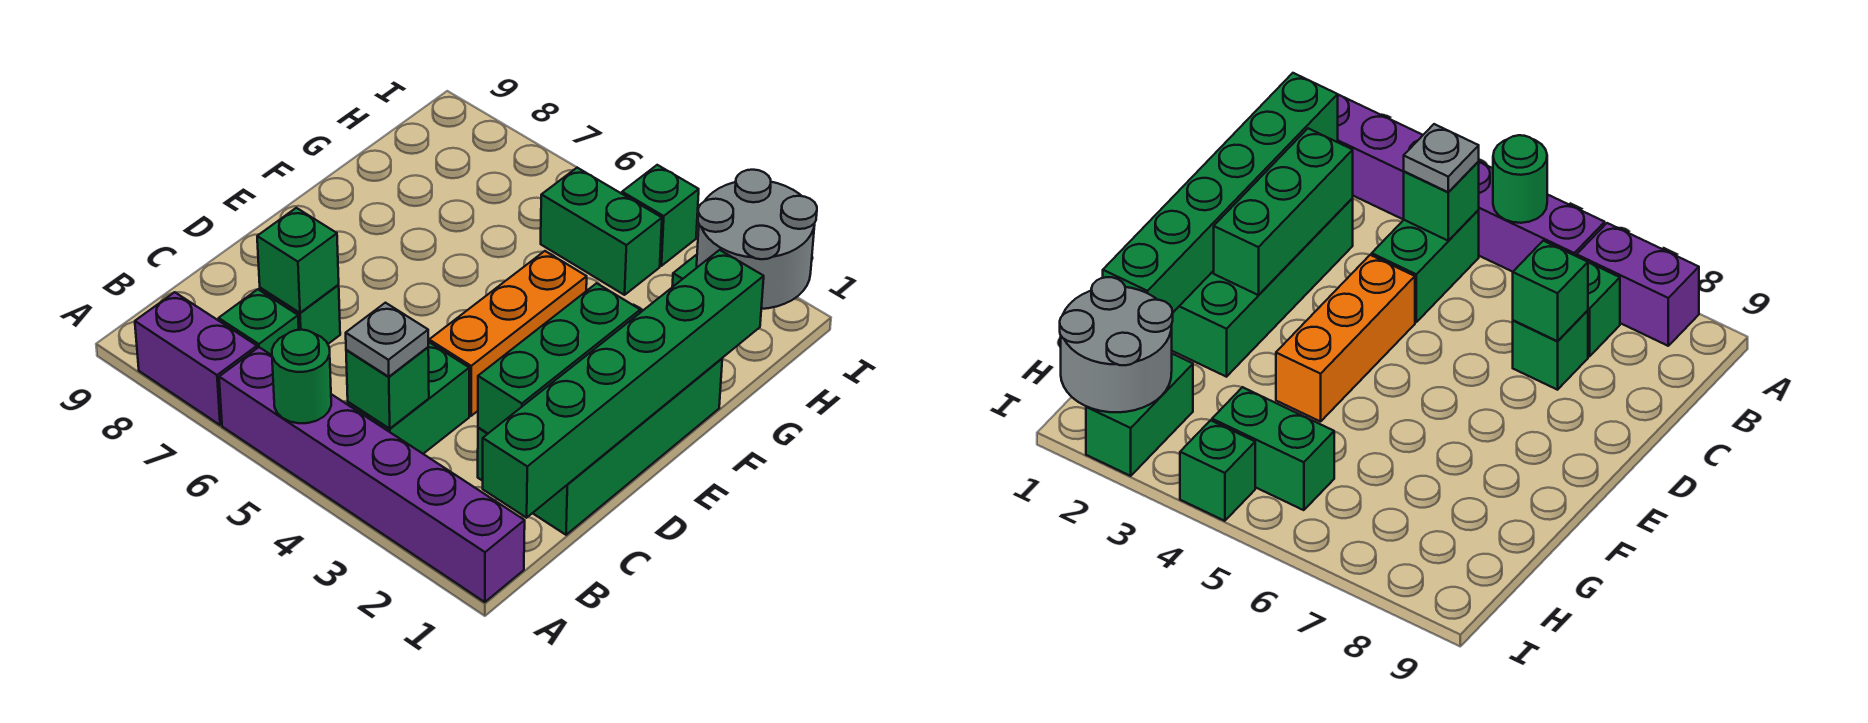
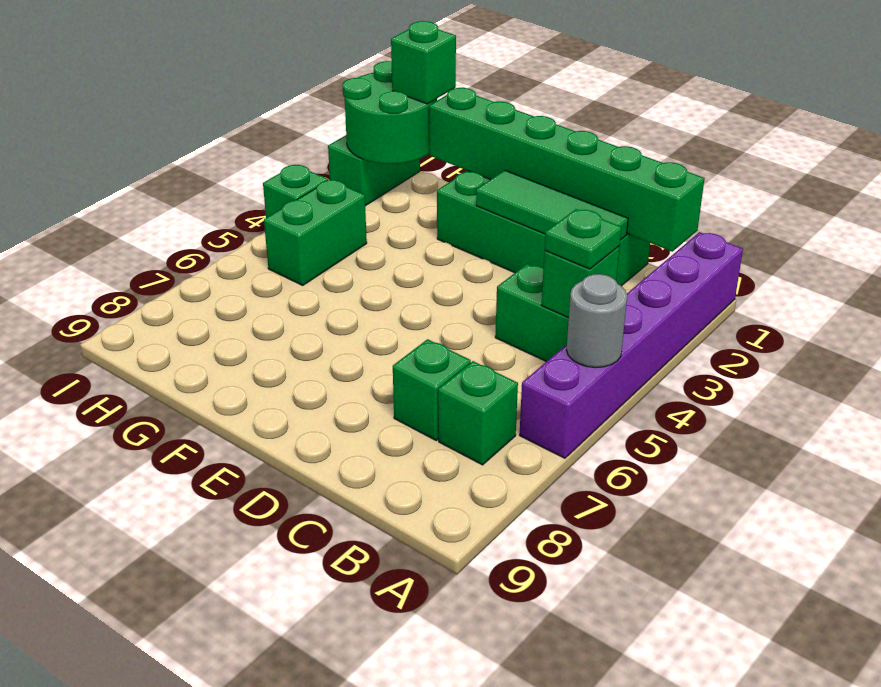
green 1x1 round brick [272,330,331,423] -> grey 1x1 round brick [567,274,627,368]
purple 1x2 brick [135,292,257,425] -> none
grey 1x1 plate [346,303,428,377] -> green 1x1 plate [545,209,621,269]
green 1x3 brick [478,283,640,433] -> green 1x3 tile [476,170,628,240]
green 1x1 brick [257,208,339,313] -> green 1x1 brick moved to [391,21,456,104]
orange 1x3 brick [429,251,587,416] -> none
grey 2x2 round brick [697,170,817,309] -> green 2x2 round brick [342,61,437,164]
green 1x2 brick [1086,354,1193,476] -> green 1x2 brick turned to [328,135,420,206]

